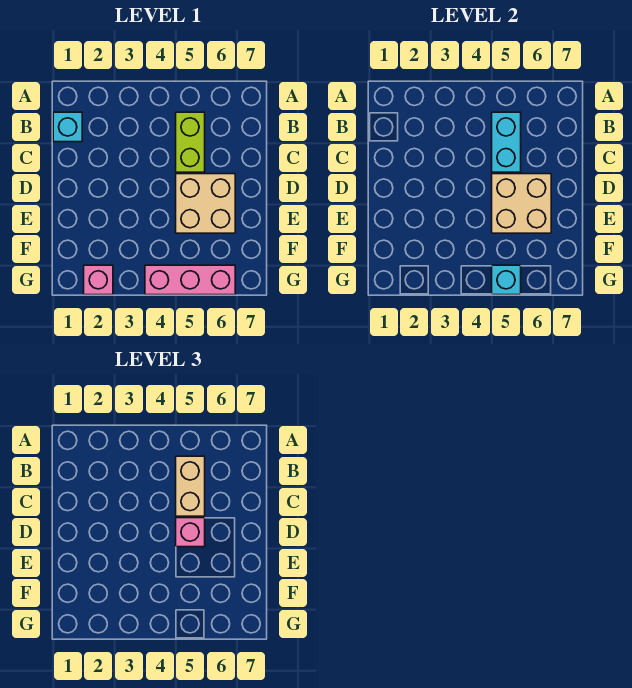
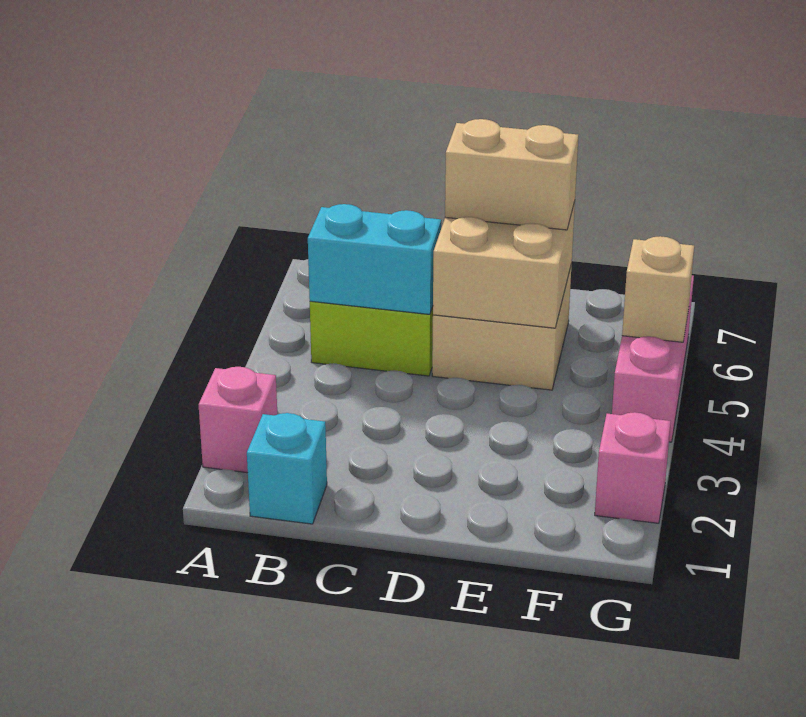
tan 1x2 brick [176,456,205,516] -> tan 1x2 brick moved to [445,119,578,230]
pink 1x1 brick [176,518,205,547] -> pink 1x1 brick moved to [199,367,277,473]
cyan 1x1 brick [492,265,521,295] -> tan 1x1 brick [622,236,694,342]

